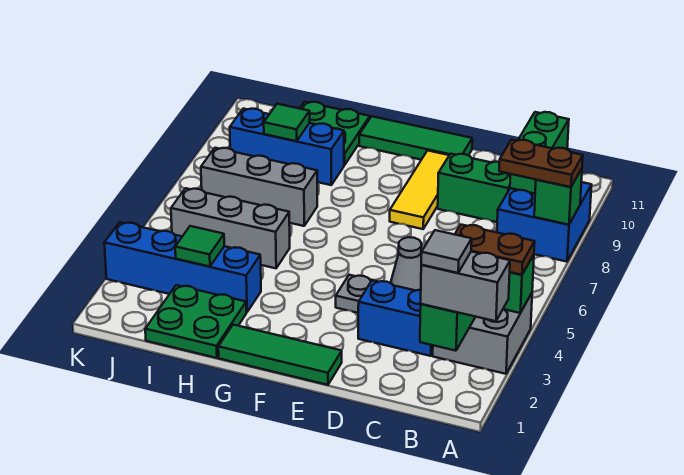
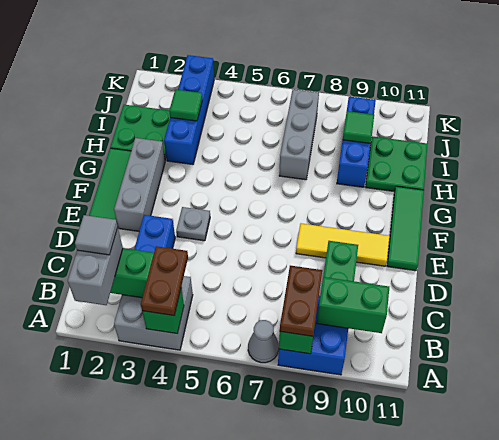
grey 1x1 cone [391,237,422,291] -> grey 1x1 cone moved to [248,320,279,363]
grey 1x3 brick [171,188,290,268] -> grey 1x3 brick moved to [114,138,165,231]

